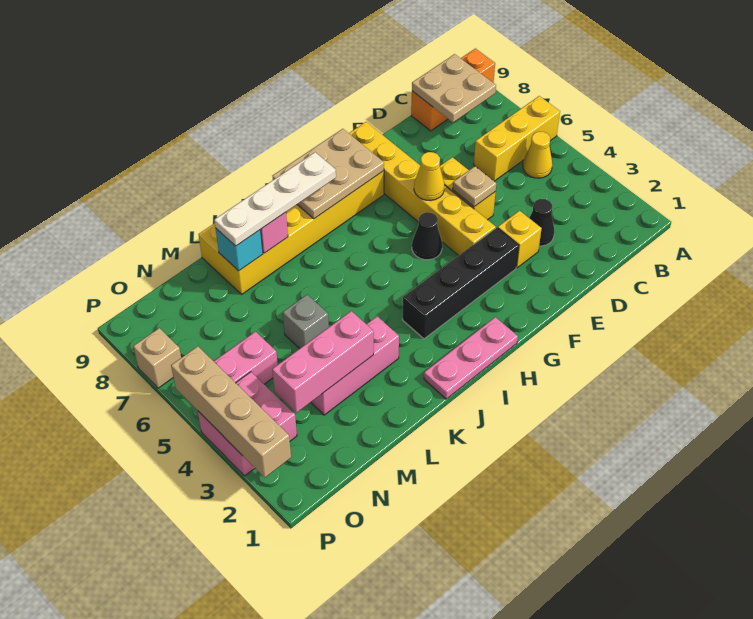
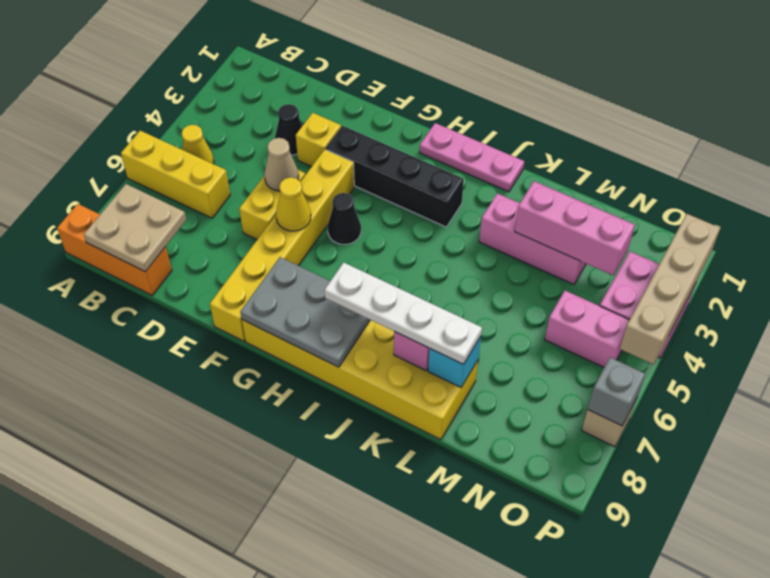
tan 1x1 plate [453,166,496,207] -> tan 1x1 cone [264,138,299,191]
tan 2x3 plate [273,129,384,219] -> grey 2x3 plate [240,257,370,367]
grey 1x1 brick [283,295,329,349] -> grey 1x1 brick moved to [588,357,645,426]

